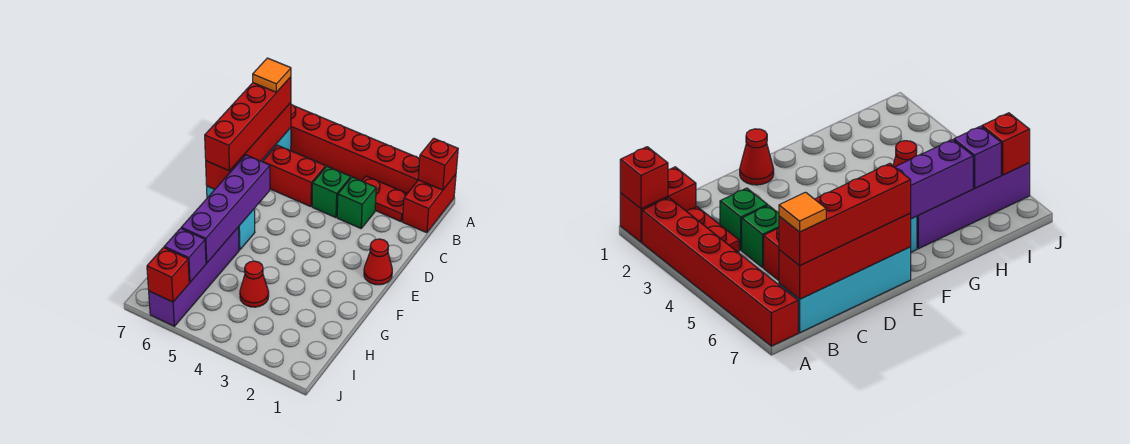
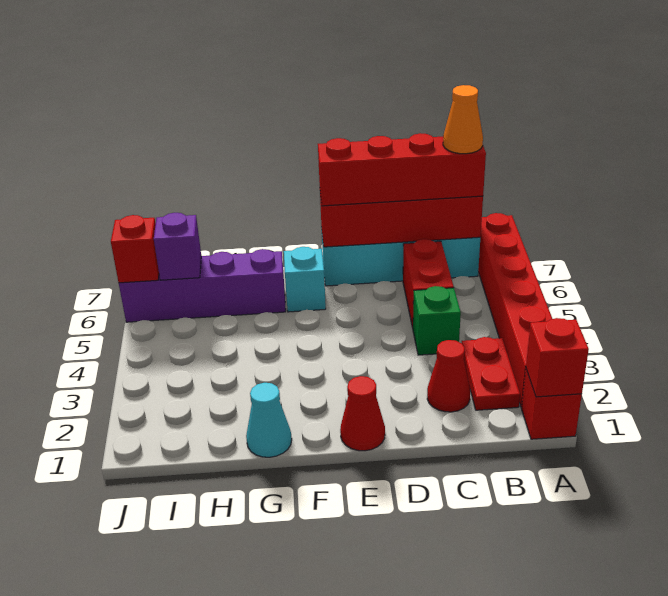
red 1x2 brick [403,174,456,233] -> red 1x1 brick [521,369,582,439]
orange 1x1 tile [253,58,291,92] -> orange 1x1 cone [443,85,483,154]
green 1x1 brick [337,177,376,228] -> none
purple 1x4 brick [181,155,270,263] -> none
none -> cyan 1x1 cone [246,383,292,457]
red 1x1 cone [240,261,269,307] -> red 1x1 cone moved to [427,340,470,412]

